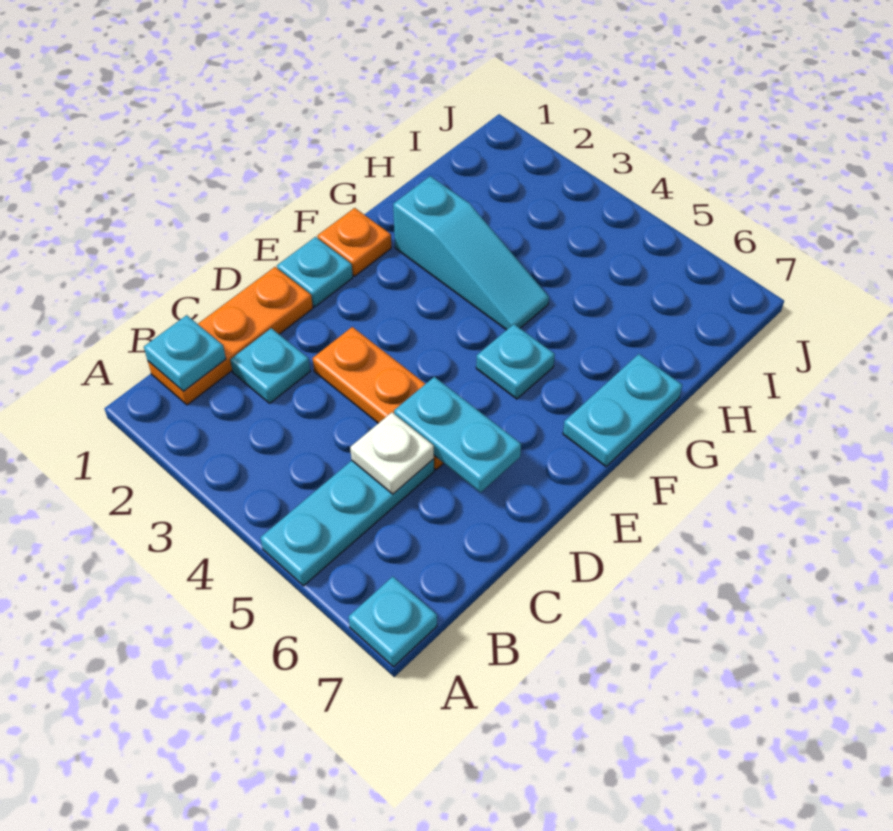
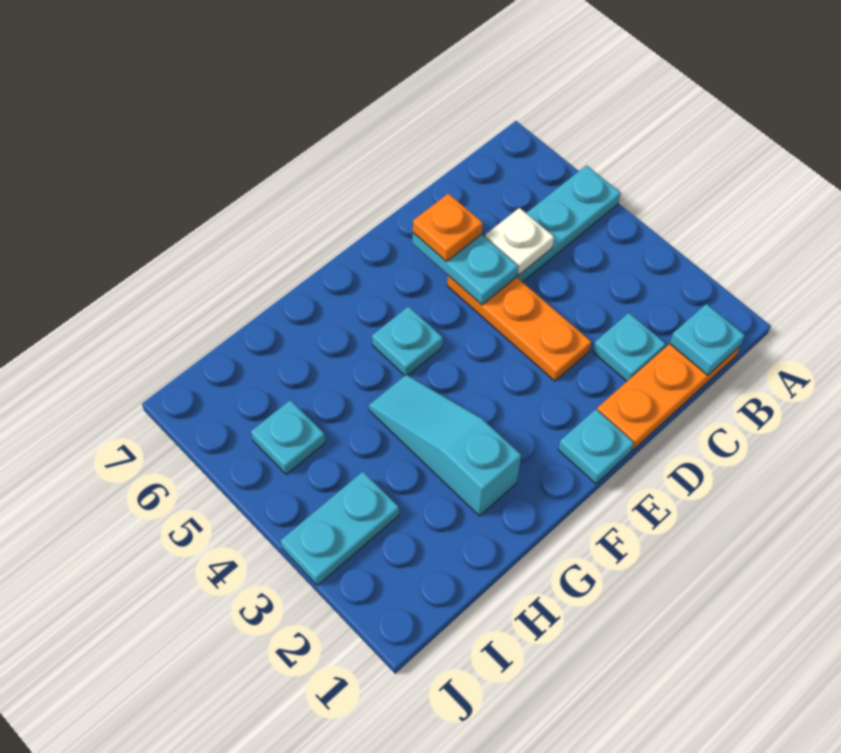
cyan 1x1 plate [349,577,437,667] -> cyan 1x1 plate moved to [251,400,325,474]
orange 1x1 plate [318,208,391,276] -> orange 1x1 plate moved to [413,194,483,262]
cyan 1x2 plate [563,354,682,467] -> cyan 1x2 plate moved to [280,472,399,585]

